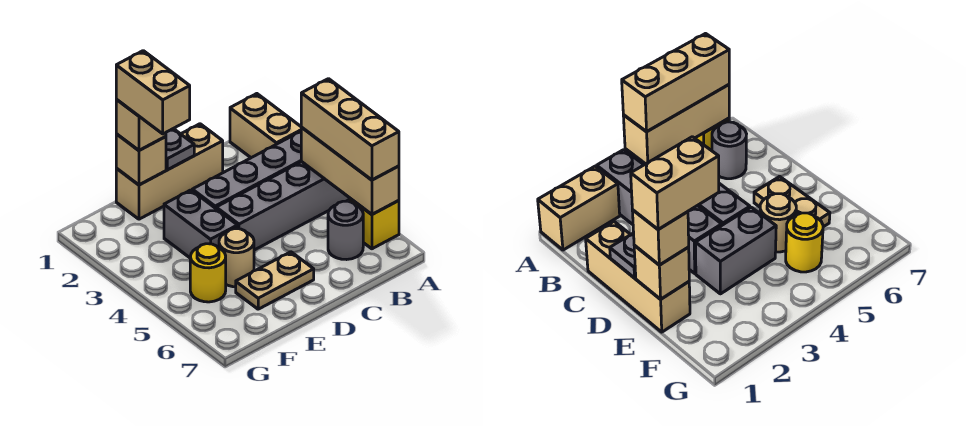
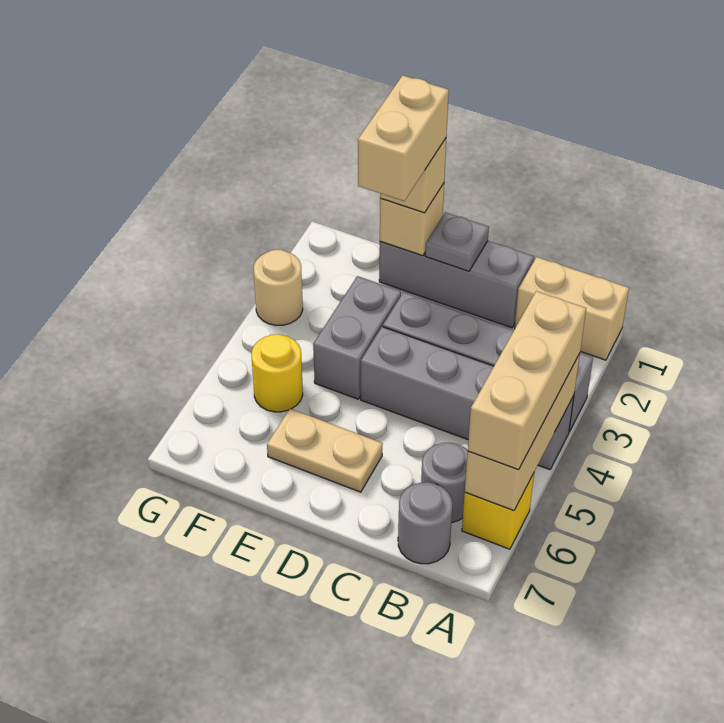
tan 1x2 brick [230,94,302,158] -> tan 1x2 brick turned to [515,257,629,360]
none -> grey 1x1 round brick [398,482,452,564]
tan 1x3 brick [116,124,223,219] -> grey 1x3 brick [379,241,534,328]
tan 1x1 round brick [219,229,254,287] -> tan 1x1 round brick moved to [254,249,303,325]

